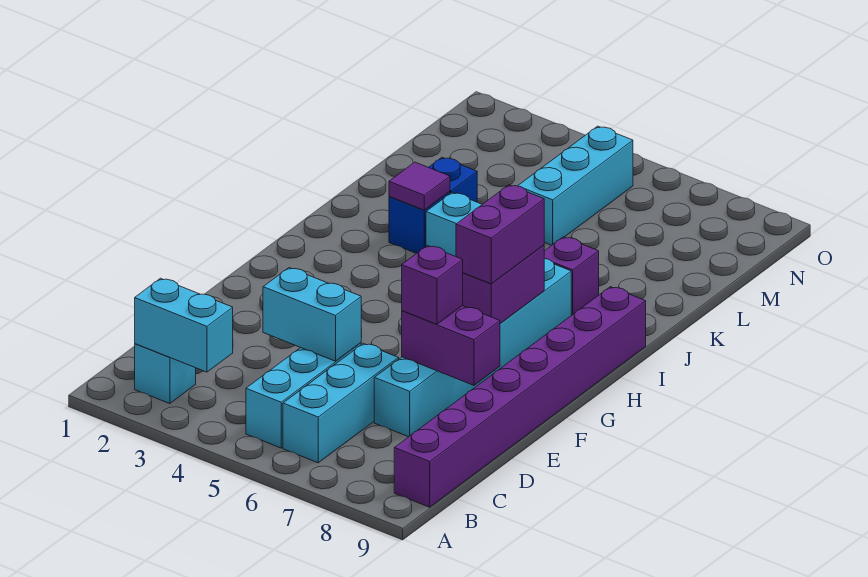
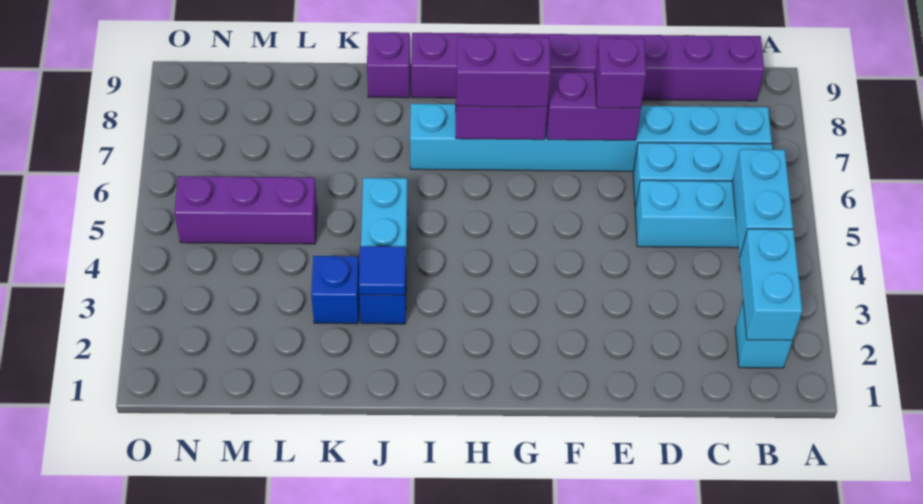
cyan 1x2 brick [263,268,361,361] -> cyan 1x2 brick moved to [732,149,793,257]
cyan 1x6 brick [374,258,571,437] -> cyan 1x8 brick [410,104,772,171]
purple 1x2 brick [402,306,500,385] -> purple 1x2 brick turned to [546,72,641,140]
purple 1x1 tile [389,162,450,210] -> blue 1x1 tile [359,246,406,295]
purple 1x1 brick [544,237,599,315] -> purple 1x1 brick moved to [367,32,410,98]
cyan 1x3 brick [518,126,633,245] -> purple 1x3 brick [174,176,317,244]

